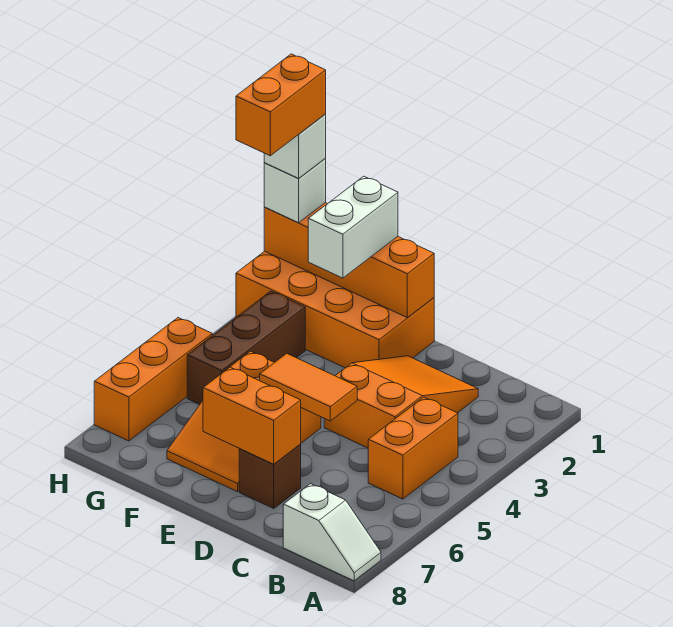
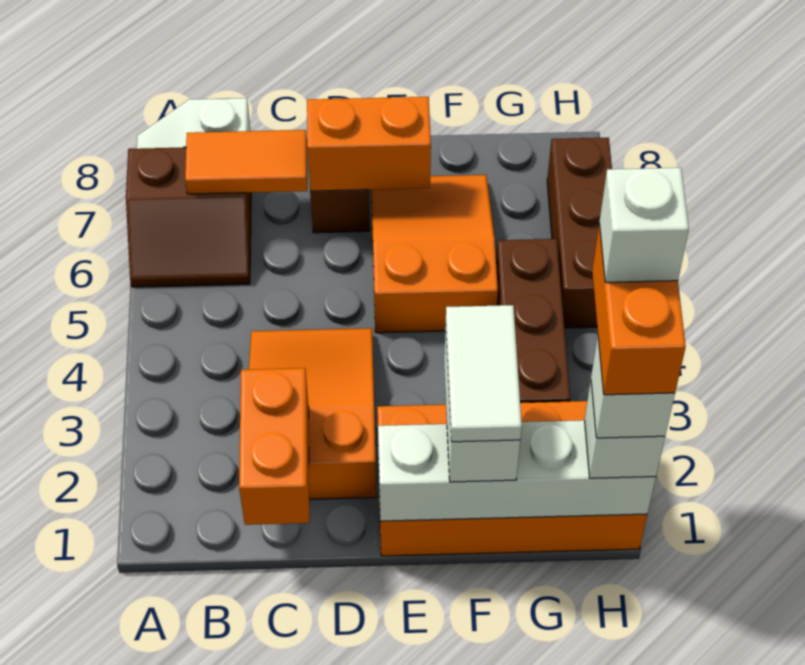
none -> brown 2x2 slope [126,147,251,287]
orange 1x2 brick [368,397,458,499] -> orange 1x2 brick moved to [239,368,309,525]
orange 2x3 slope [324,356,478,448] -> orange 2x3 slope turned to [249,328,376,499]
orange 1x2 tile [260,353,357,421] -> orange 1x2 tile moved to [185,130,307,194]
orange 1x4 brick [264,203,434,317] -> white 1x4 brick [378,420,656,521]
none -> white 1x2 tile [446,305,522,442]
none -> white 1x1 brick [599,168,689,282]
orange 1x3 brick [94,318,212,441] -> brown 1x3 brick [547,138,612,328]

